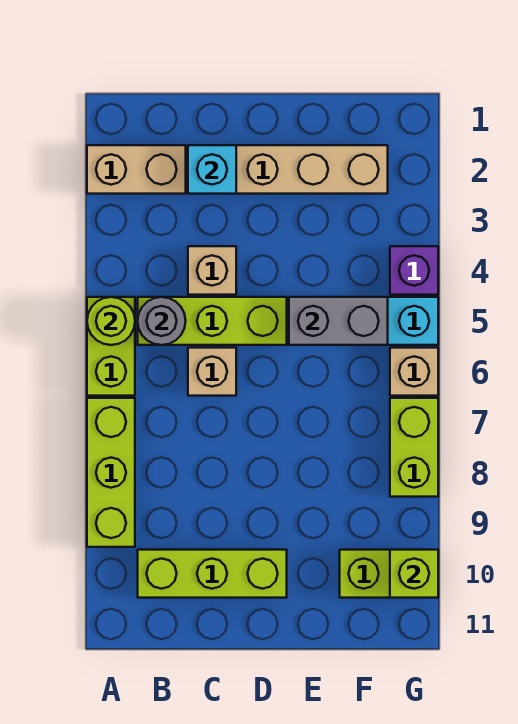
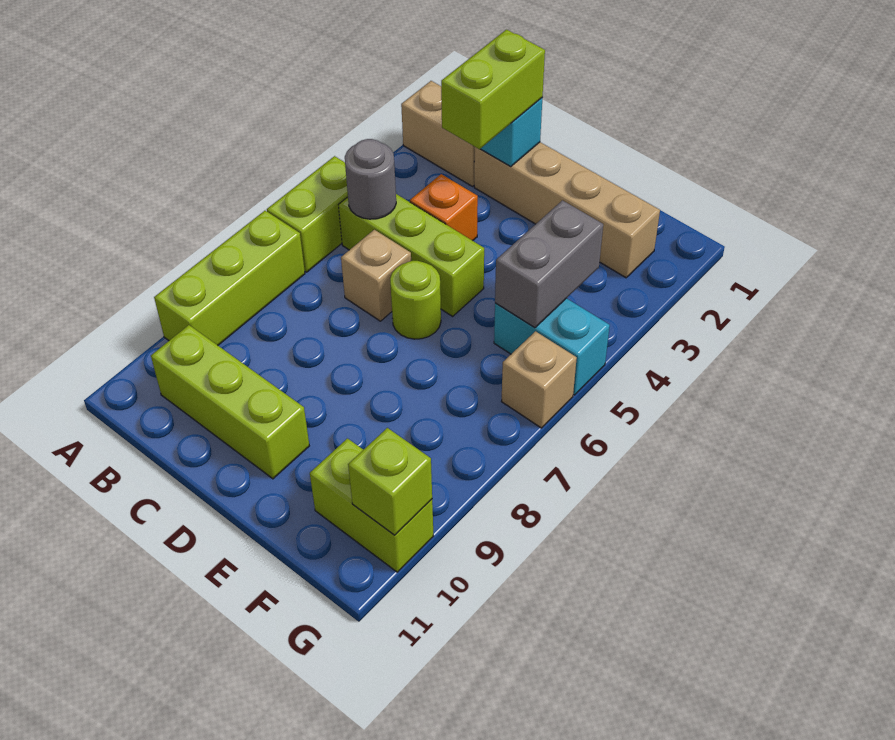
lime 1x1 round brick [87,297,135,345] -> lime 1x1 round brick moved to [390,261,441,339]
tan 1x1 brick [188,246,236,295] -> orange 1x1 brick [410,174,478,241]
grey 1x2 brick [289,297,388,345] -> grey 1x2 brick turned to [495,200,603,328]
purple 1x1 brick [390,246,438,295] -> none
lime 1x2 brick [390,398,438,497] -> lime 1x2 brick moved to [441,30,545,149]

